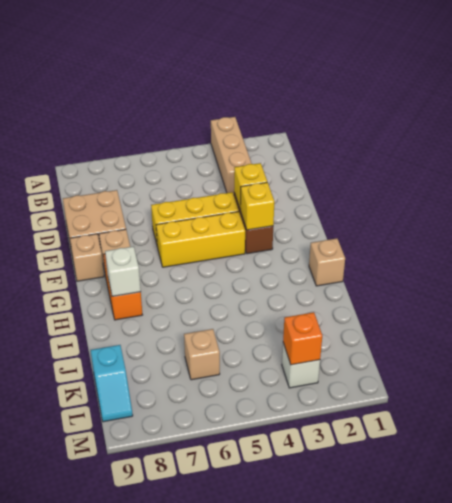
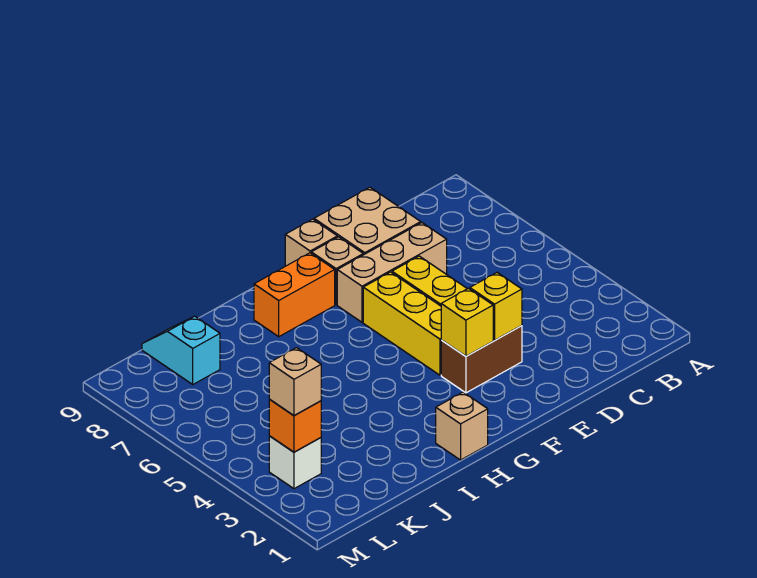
tan 1x3 brick [211,117,252,194] -> tan 1x3 brick moved to [337,223,447,322]
white 1x1 brick [105,246,141,296] -> none
tan 1x1 brick [184,329,220,380] -> tan 1x1 brick moved to [269,348,321,416]
cyan 1x2 slope [91,345,133,422] -> cyan 1x2 slope turned to [142,316,220,384]

